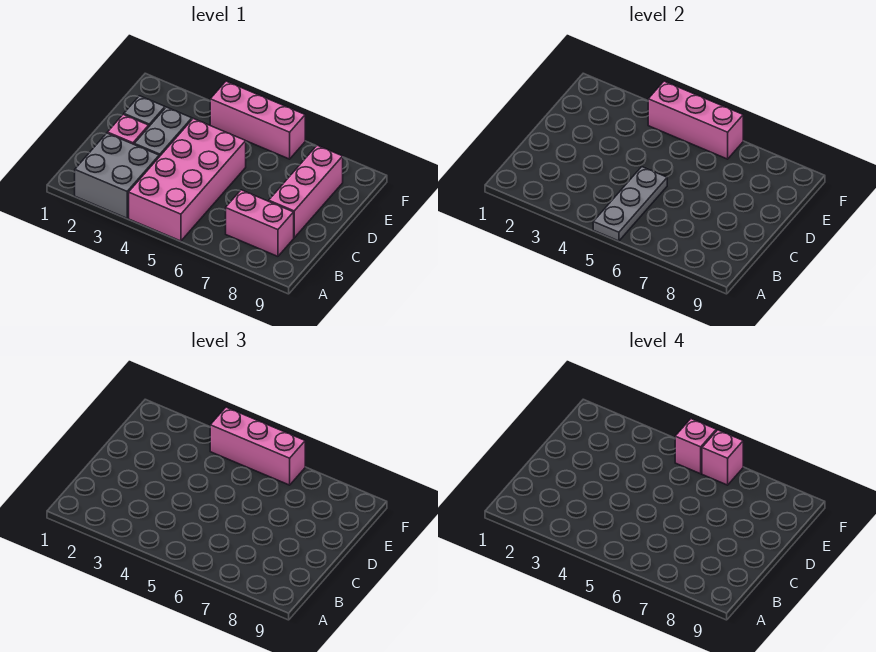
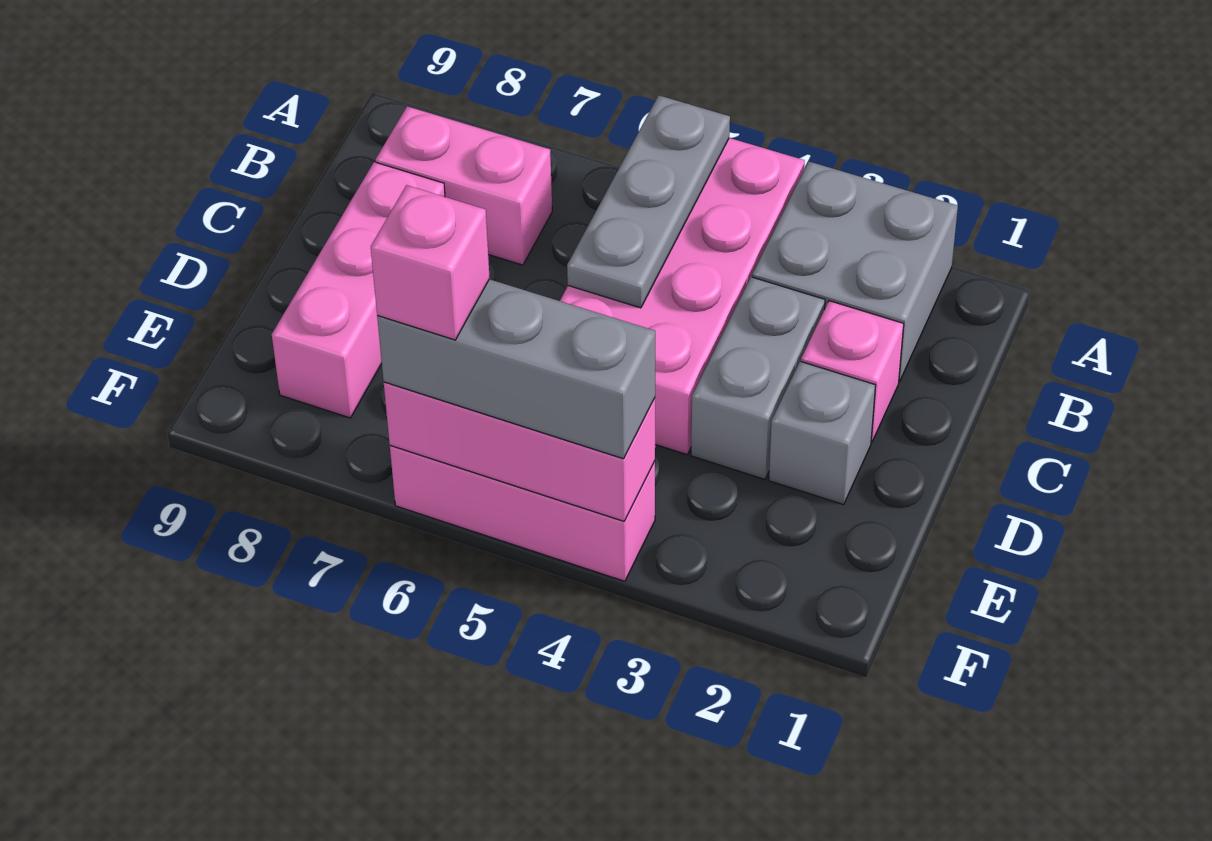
pink 1x3 brick [210,407,305,485] -> grey 1x3 brick [377,279,655,459]
pink 1x1 brick [675,419,716,474] -> none

